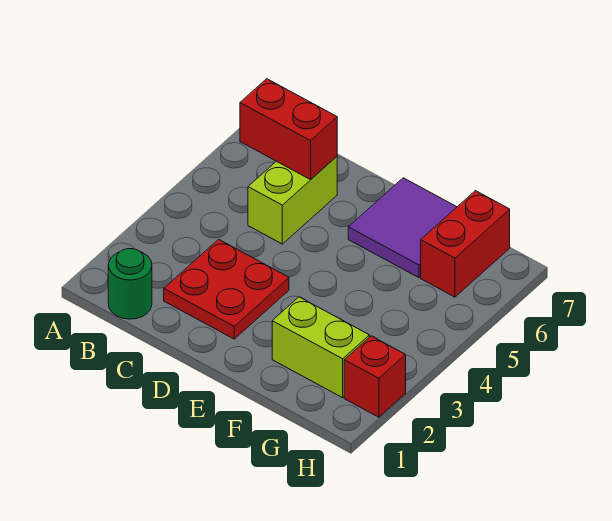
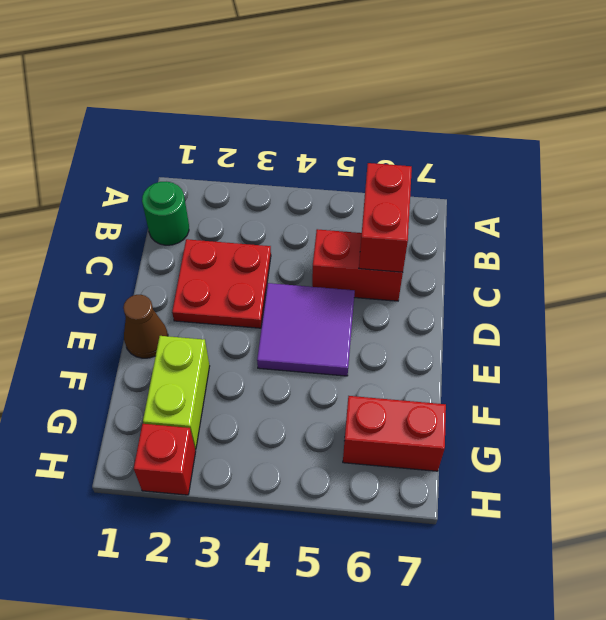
lime 1x2 brick [248,156,337,244] -> red 1x2 brick [312,229,403,301]
none -> brown 1x1 cone [123,295,168,358]
purple 2x2 tile [348,178,457,278] -> purple 2x2 tile moved to [257,283,355,376]

